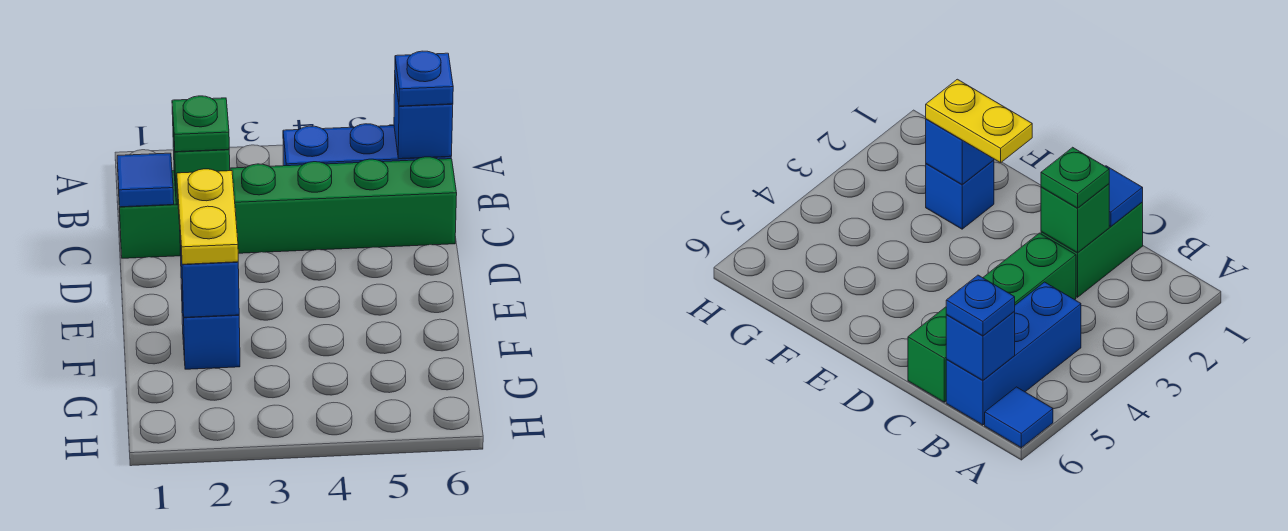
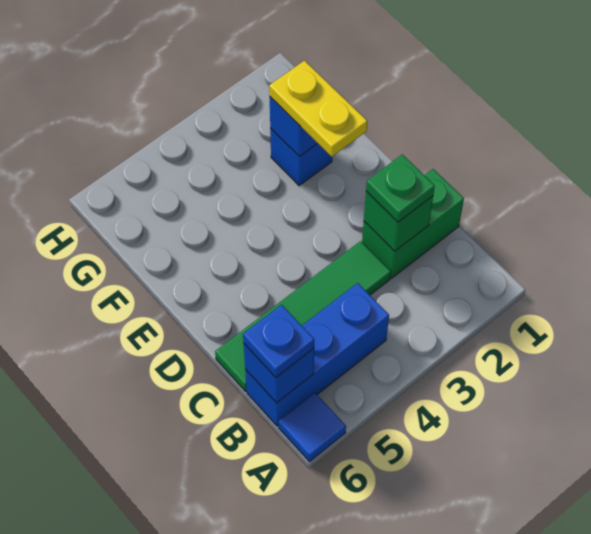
blue 1x1 tile [117,153,174,207] -> none
green 1x4 brick [230,157,457,253] -> green 1x4 tile [215,241,391,391]

